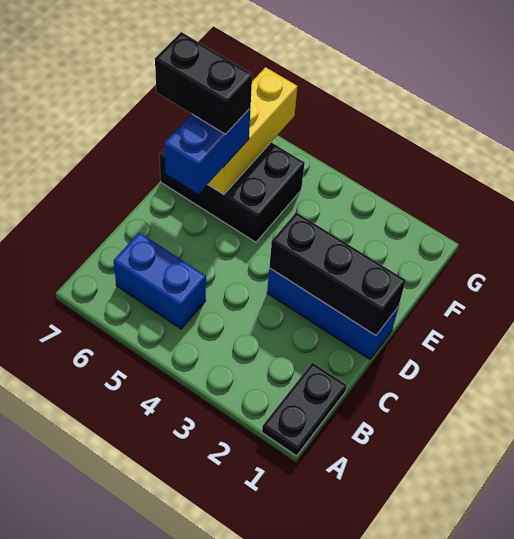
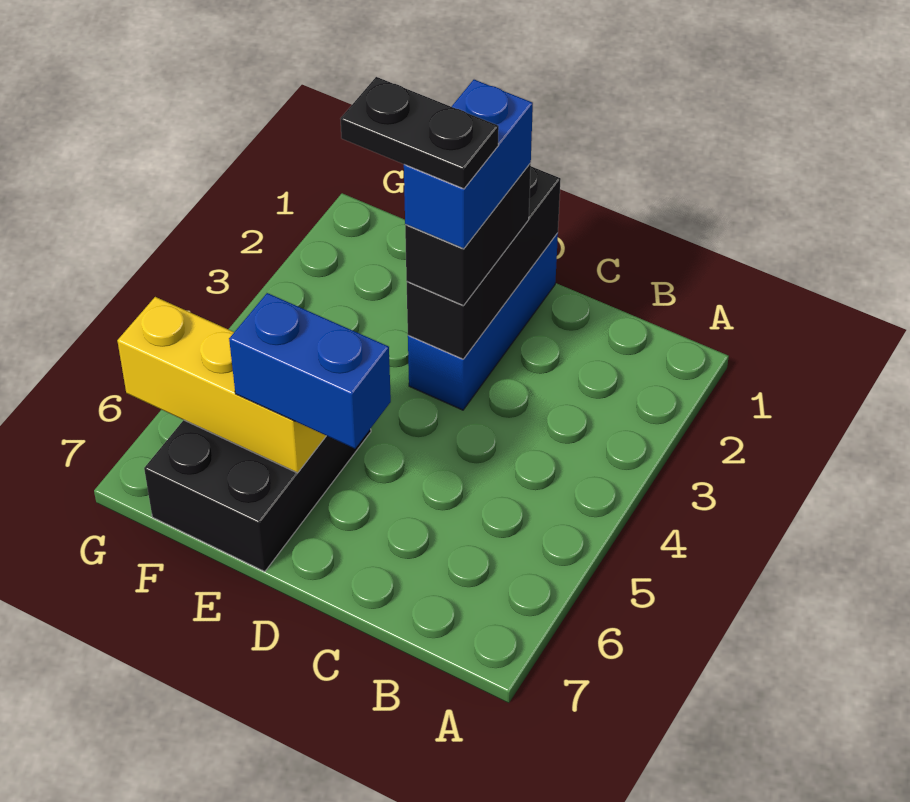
black 1x2 plate [262,363,347,456] -> black 1x2 plate moved to [340,77,499,189]
blue 1x2 brick [114,233,206,329] -> blue 1x2 brick moved to [404,80,533,249]
black 1x2 brick [155,32,252,134] -> black 1x2 brick moved to [405,163,531,306]

